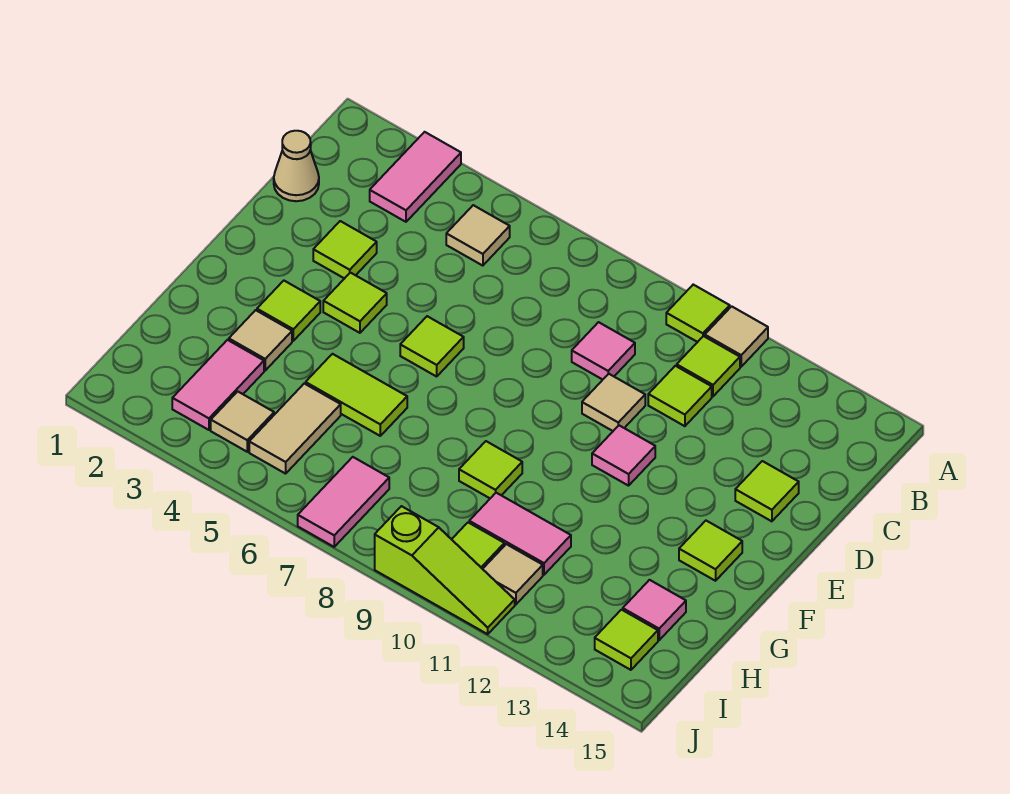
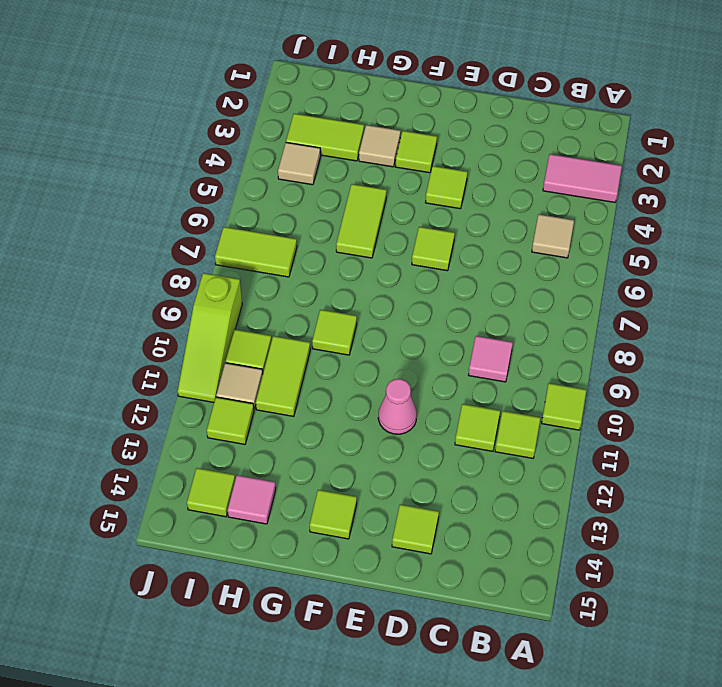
tan 1x1 tile [705,306,768,367] -> none
tan 1x1 cone [274,131,319,201] -> none
lime 1x1 tile [313,221,377,279] -> lime 1x1 tile moved to [207,397,254,444]
tan 1x1 tile [582,374,645,431] -> none
pink 1x1 tile [592,425,655,486] -> pink 1x1 cone [378,379,417,434]
pink 1x2 tile [172,340,264,430] -> lime 1x2 tile [286,114,364,161]
tan 1x2 tile [249,384,341,474] -> none
pink 1x2 tile [469,493,571,575] -> lime 1x2 tile [256,336,310,416]
pink 1x2 tile [298,457,389,547] -> lime 1x2 tile [215,227,297,277]

